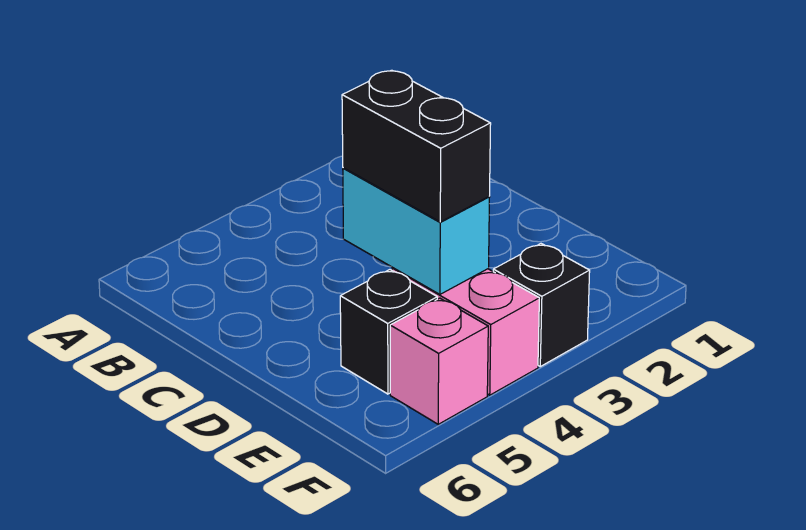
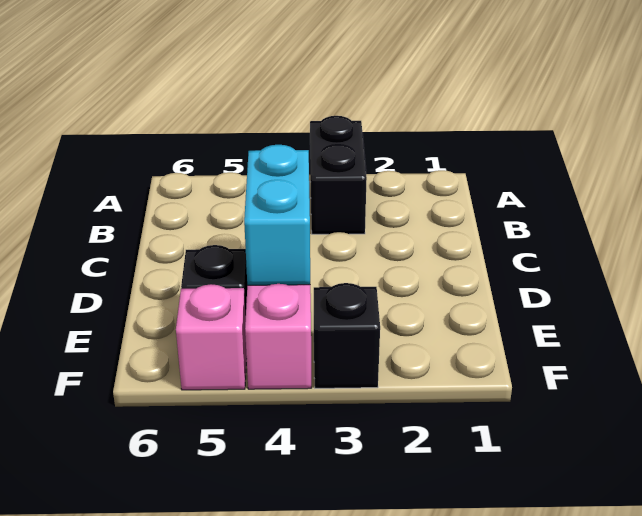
black 1x2 brick [342,70,491,222] -> black 1x2 brick moved to [310,116,367,234]

